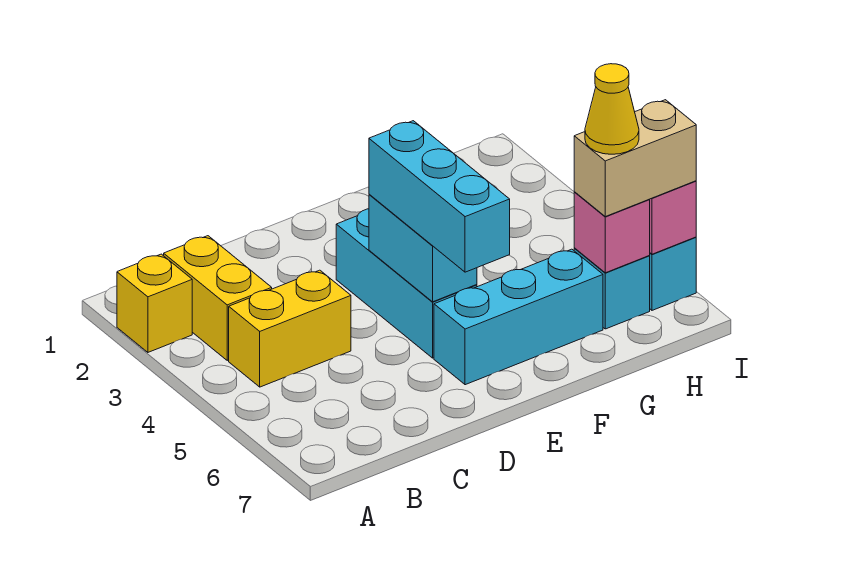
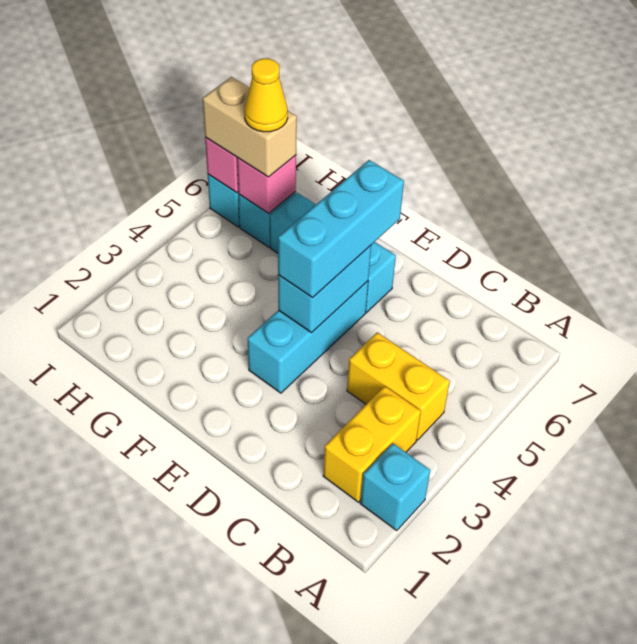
yellow 1x1 brick [117,254,192,352] -> cyan 1x1 brick [360,444,430,531]

